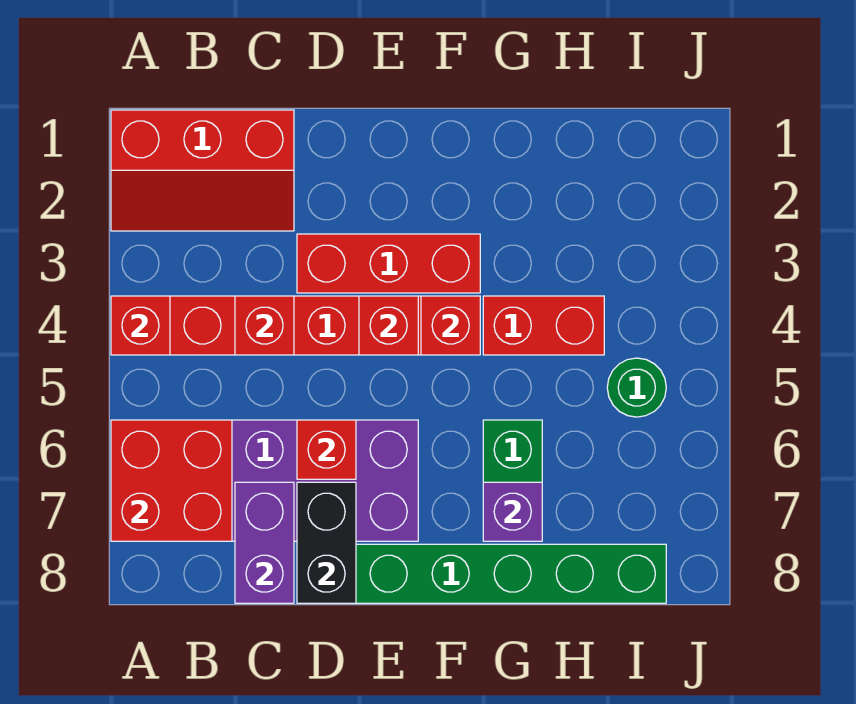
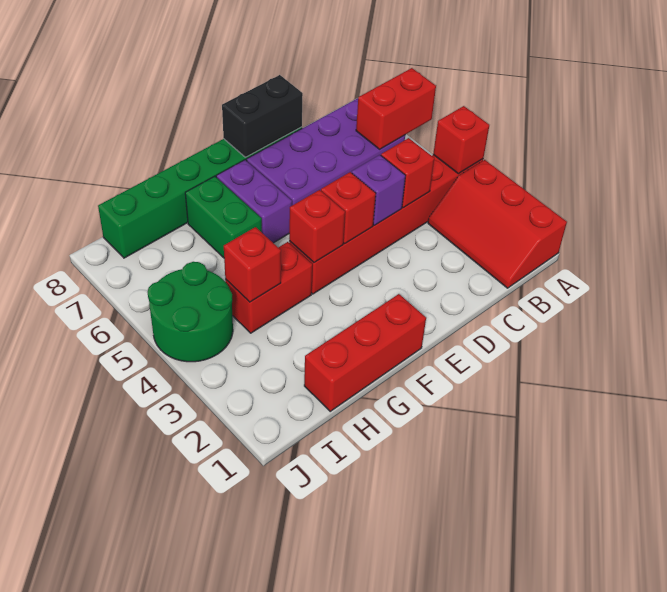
red 2x3 slope [111,110,294,231] -> red 2x3 slope turned to [428,160,567,288]
red 2x2 brick [111,420,232,541] -> red 1x2 brick [356,68,436,149]
purple 1x2 brick [235,482,294,603] -> purple 1x2 brick moved to [216,160,292,243]
red 1x3 brick [297,234,480,293] -> red 1x3 brick moved to [304,294,426,411]
red 1x1 brick [297,420,356,479] -> red 1x1 brick moved to [224,227,281,302]
black 1x2 brick [297,482,356,603] -> black 1x2 brick turned to [222,75,303,157]
purple 1x1 brick [483,482,542,541] -> purple 1x1 brick moved to [352,155,406,225]
green 1x1 round brick [607,358,666,417] -> green 2x2 round brick [148,262,233,362]

